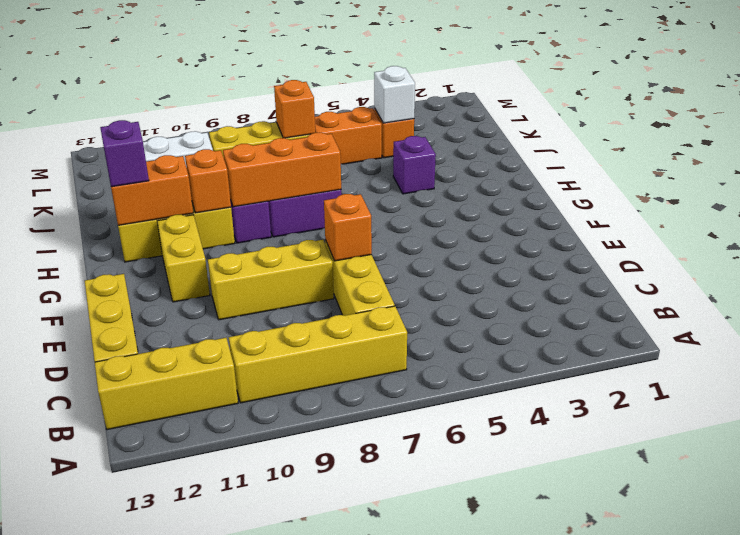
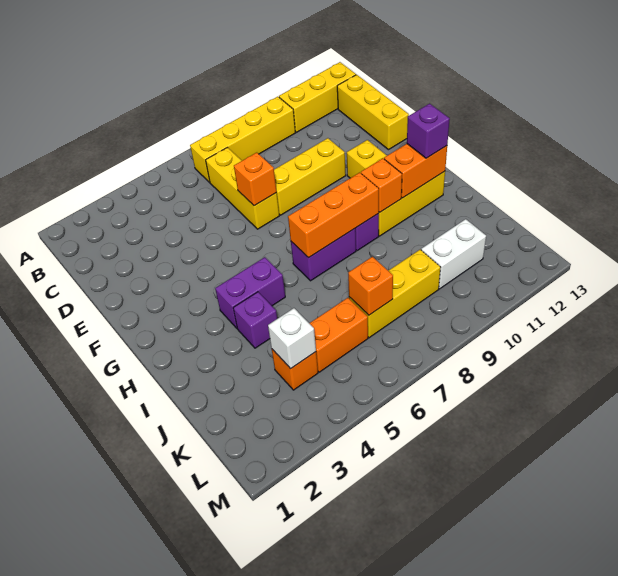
none -> purple 1x2 brick [215,257,285,328]

